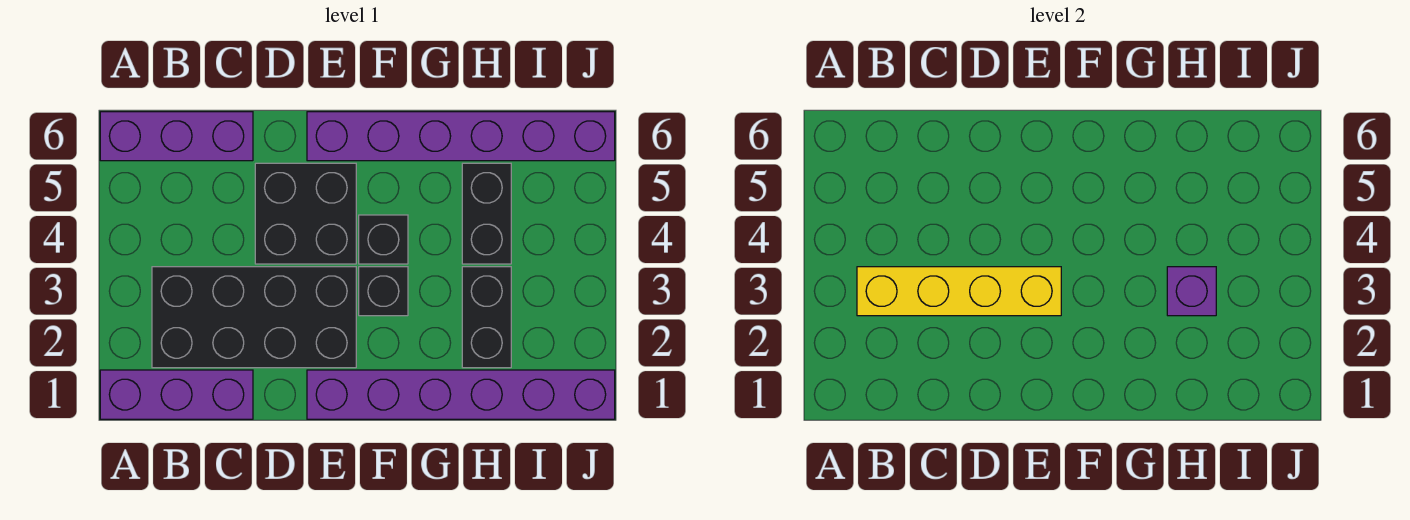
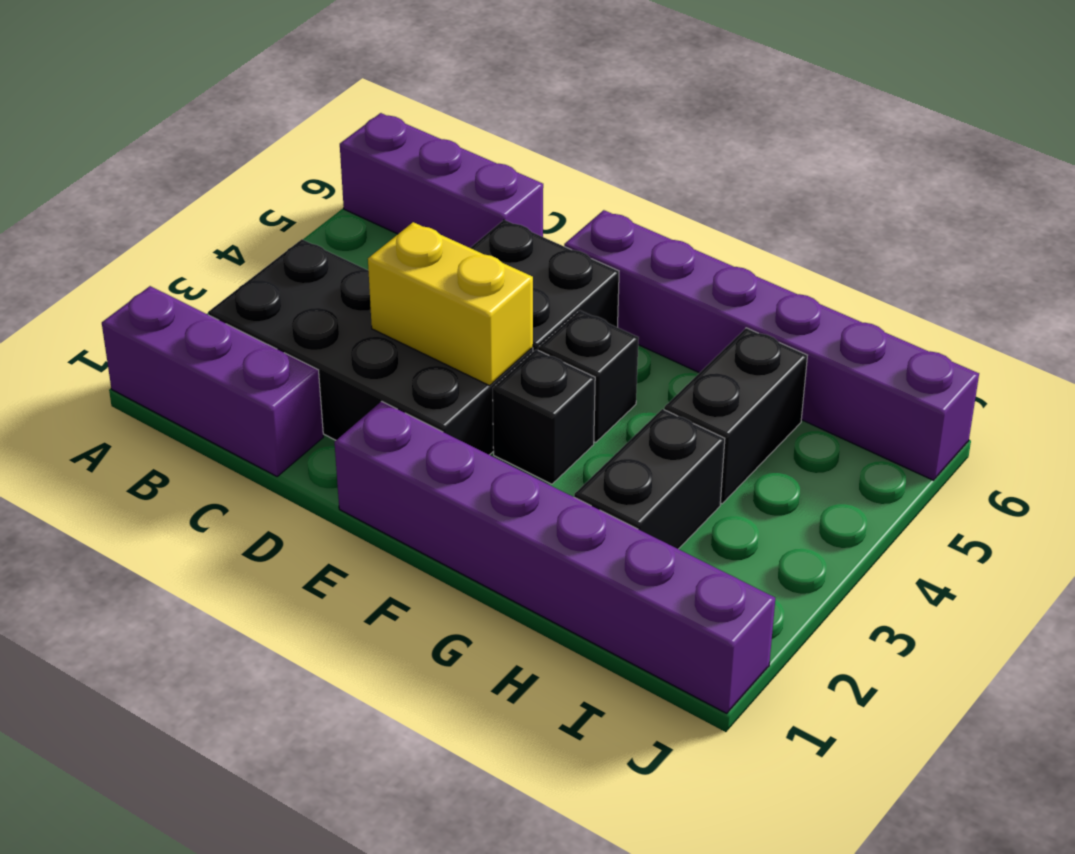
yellow 1x4 brick [857,267,1061,316] -> yellow 1x2 brick [368,222,533,386]
purple 1x1 brick [1167,267,1216,316] -> none

